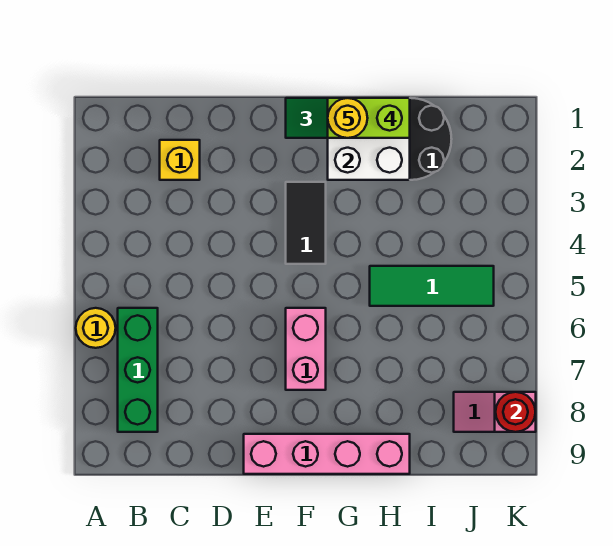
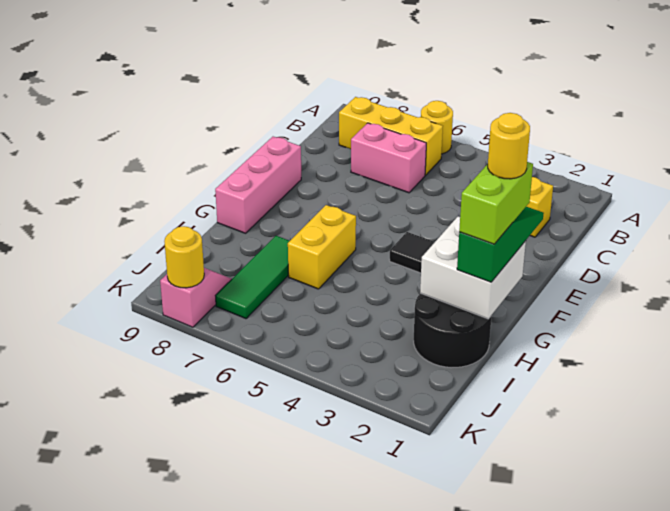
green 1x3 brick [118,308,158,432] -> yellow 1x3 brick [339,97,443,175]
pink 1x4 brick [244,434,410,474] -> pink 1x3 brick [215,137,301,233]
pink 1x2 brick [286,308,326,390] -> pink 1x2 brick moved to [351,123,426,193]
none -> yellow 1x2 brick [288,205,356,289]
green 1x3 tile [370,266,494,306] -> green 1x3 tile moved to [216,236,289,319]
red 1x1 round brick [496,392,535,432] -> yellow 1x1 round brick [164,226,204,288]

